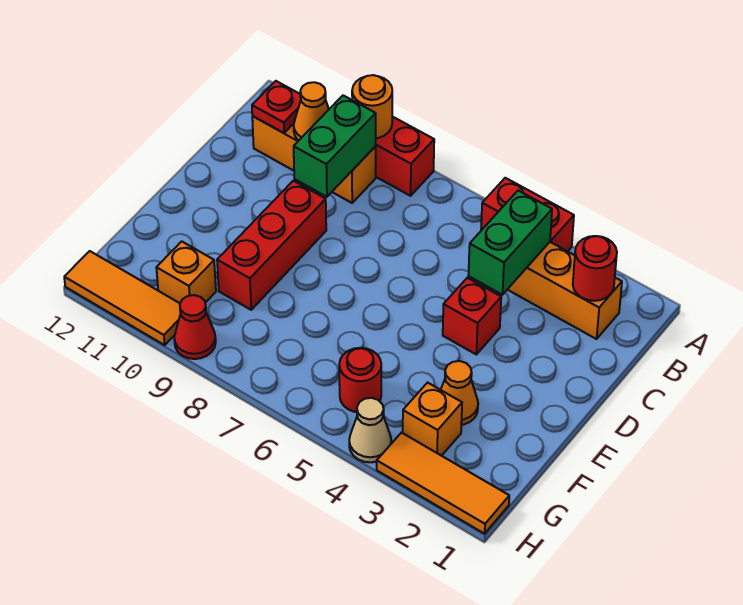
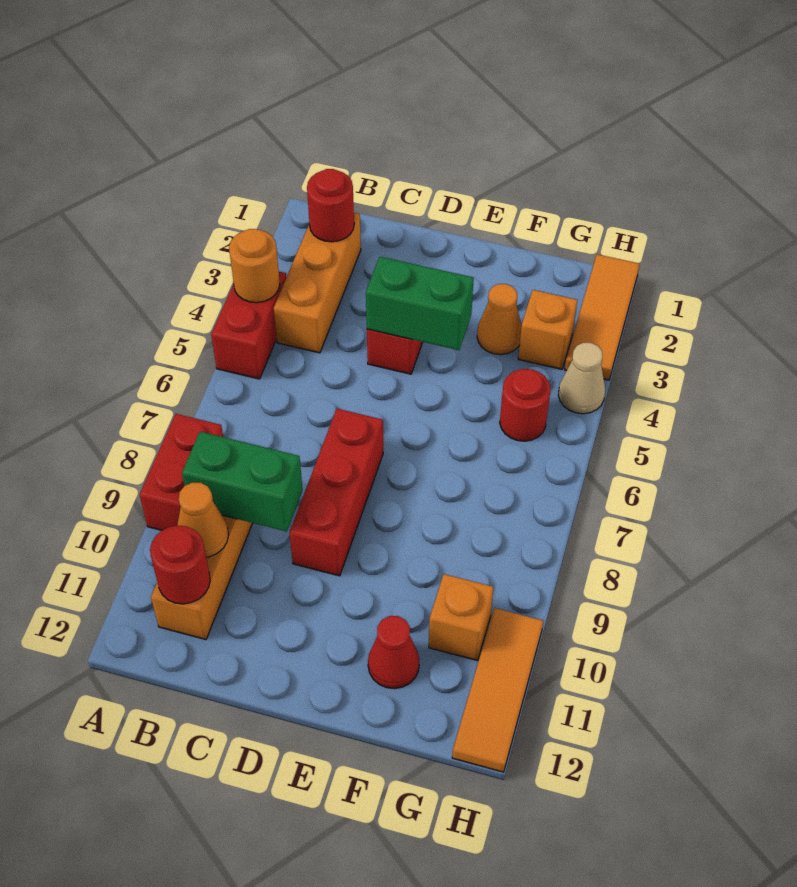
orange 1x1 round brick [352,75,392,138] -> orange 1x1 round brick moved to [229,229,280,303]
green 1x2 brick [468,191,552,295] -> green 1x2 brick moved to [366,257,474,350]
red 1x1 plate [252,81,301,133] -> red 1x1 round brick [150,525,210,604]
red 1x3 brick [217,181,326,310] -> red 1x3 brick turned to [289,409,383,576]
red 1x1 cone [174,295,216,359] -> red 1x1 cone moved to [368,616,419,689]

